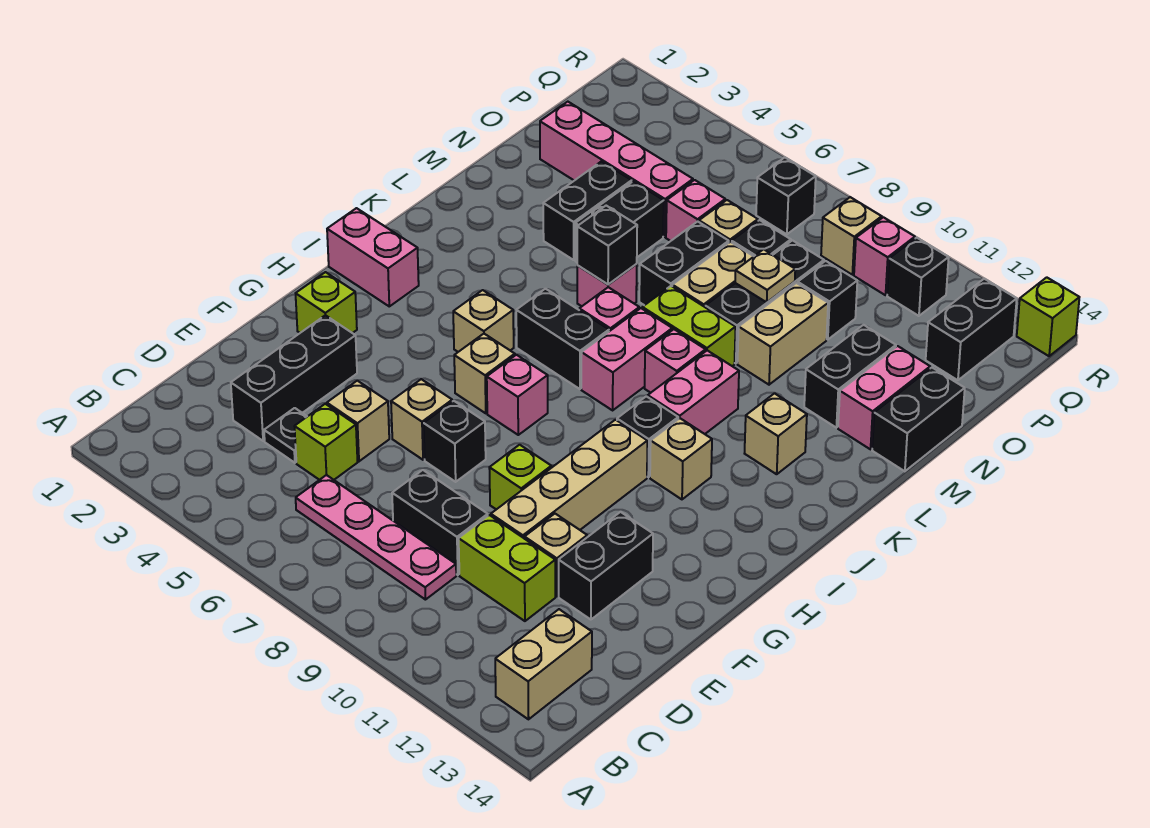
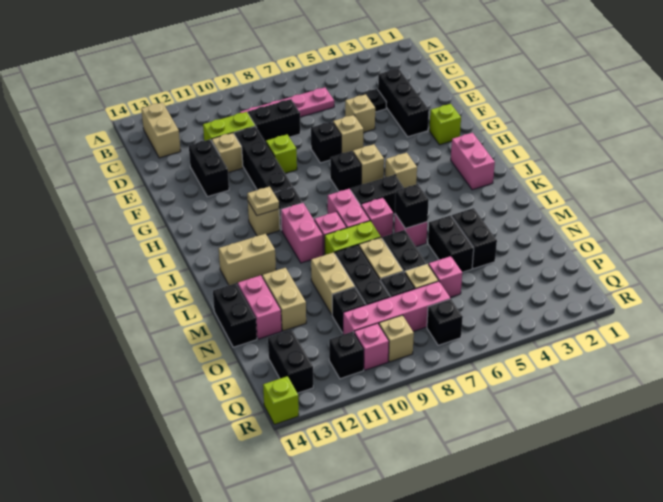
lime 1x1 brick [295,404,358,480] -> none
tan 1x4 brick [491,420,647,539] -> black 1x4 brick [234,126,293,193]
pink 1x1 brick [487,355,548,435] -> black 1x1 brick [330,151,361,191]
pink 1x2 brick [327,208,419,306] -> pink 1x2 brick turned to [451,133,495,190]
tan 1x1 brick [745,393,807,474] -> tan 1x2 brick [219,234,276,285]
black 1x2 brick [804,325,896,428] -> tan 1x2 brick [262,268,306,331]
tan 1x1 plate [735,249,795,302] -> tan 1x1 plate moved to [247,187,279,216]
pink 1x4 brick [540,102,693,237] -> pink 1x4 brick moved to [343,281,450,335]

